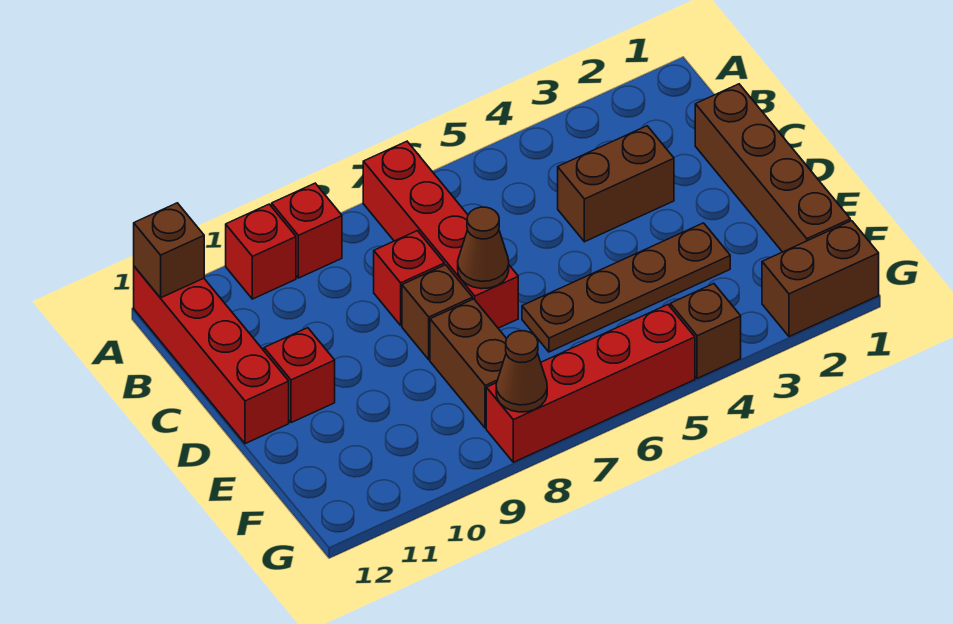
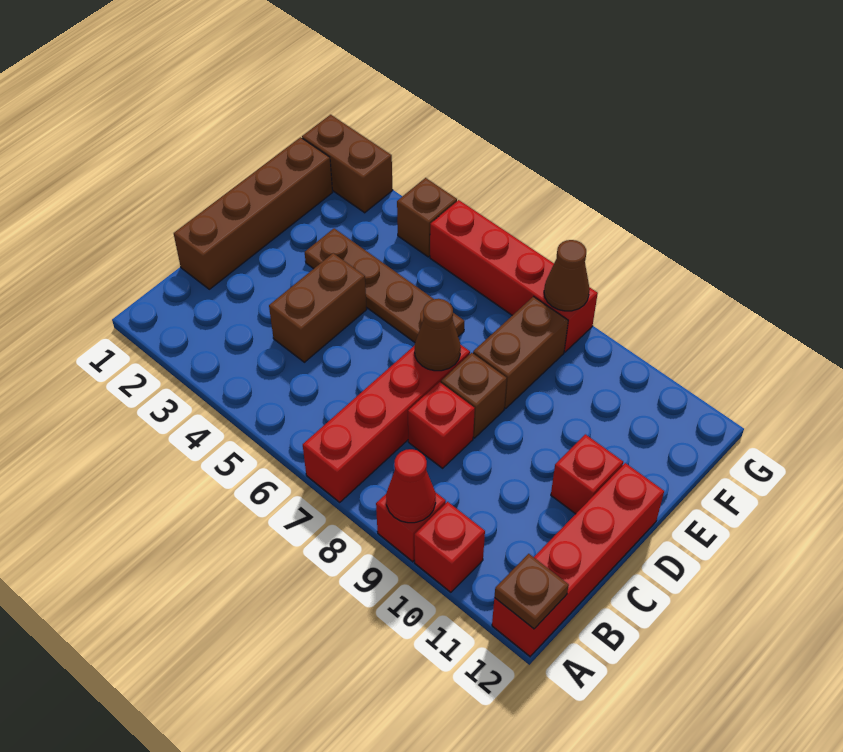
none -> red 1x1 cone [386,449,436,523]
brown 1x1 brick [134,203,204,298] -> brown 1x1 plate [494,554,569,629]
brown 1x2 brick [558,126,674,242] -> brown 1x2 brick turned to [269,253,367,362]

